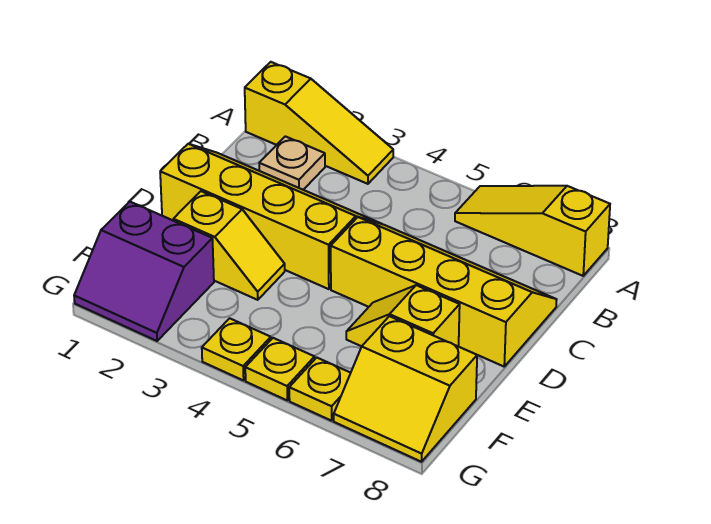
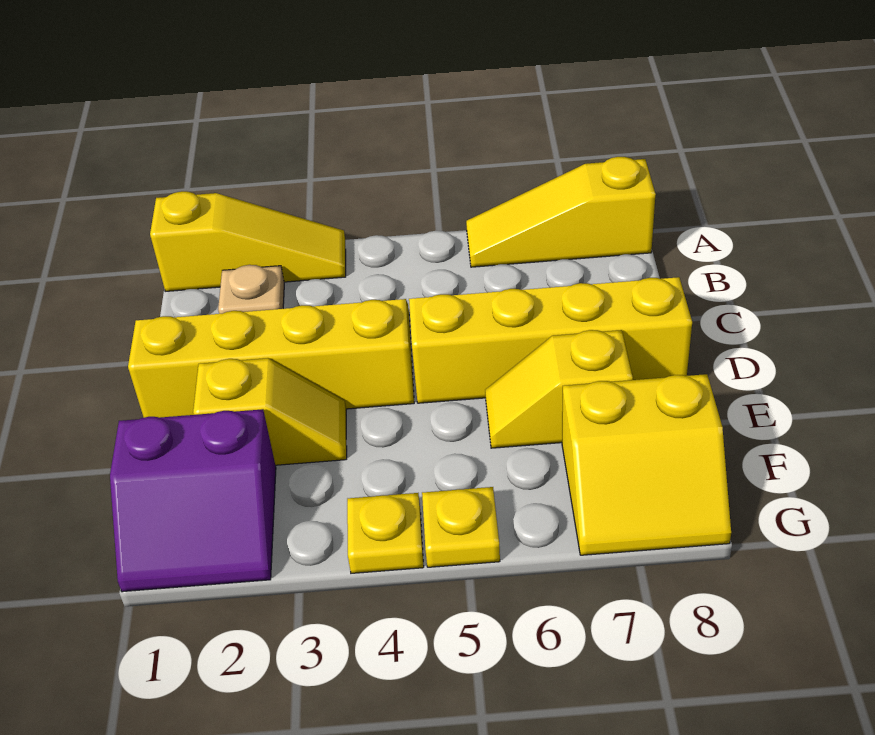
yellow 1x1 plate [289,358,350,421] -> none

